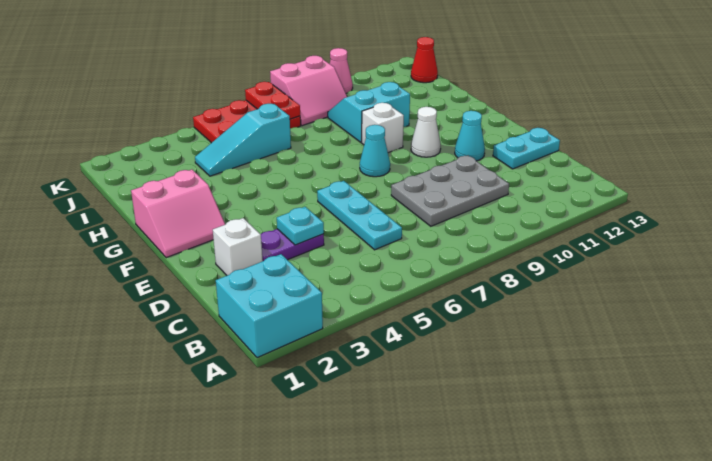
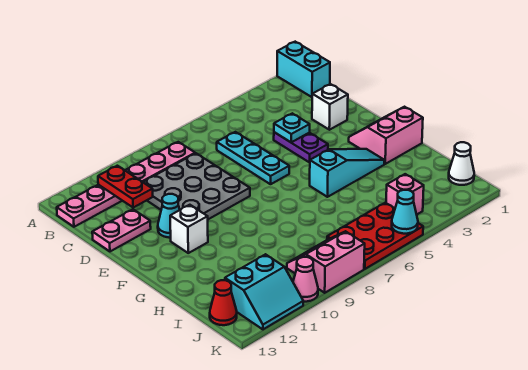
cyan 2x2 brick [216,254,323,358] -> cyan 1x2 brick [277,42,330,97]
none -> pink 1x6 plate [57,142,195,227]
grey 2x3 plate [391,156,509,226] -> grey 3x3 plate [143,153,250,219]
purple 1x2 plate [261,229,324,261] -> purple 1x2 plate turned to [274,132,328,162]
cyan 1x2 plate [493,128,560,169] -> pink 1x2 plate [92,209,151,251]
cyan 1x1 cone [360,125,390,177] -> cyan 1x1 cone moved to [392,190,418,234]
white 1x1 cone [411,107,441,157] -> white 1x1 cone moved to [449,142,474,185]
white 1x1 brick [362,103,404,153] -> white 1x1 brick moved to [170,205,208,253]
cyan 2x2 slope [328,82,410,142] -> cyan 2x2 slope moved to [225,254,303,329]
cyan 1x3 slope [195,104,291,176] -> cyan 1x3 slope moved to [310,149,384,197]
none -> pink 1x1 brick [386,174,424,214]
red 1x2 plate [245,82,300,119] -> red 1x2 plate moved to [98,166,153,208]

